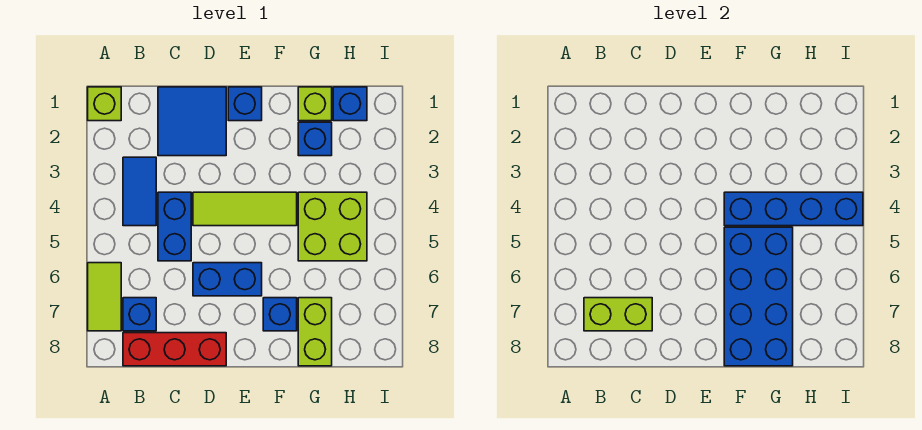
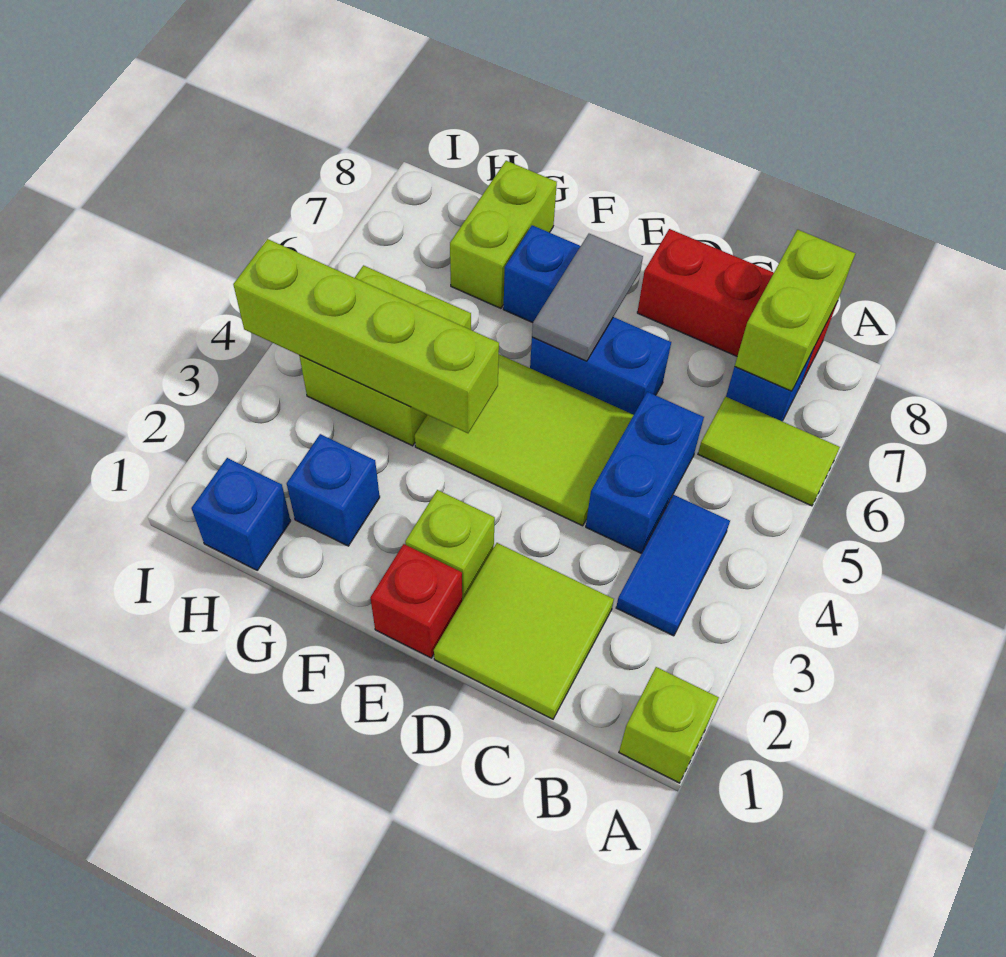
lime 1x2 tile [88,263,121,331] -> lime 1x2 tile turned to [698,397,840,506]
lime 1x2 brick [584,298,652,331] -> lime 1x2 brick turned to [735,230,855,391]
blue 2x2 tile [158,87,226,156] -> lime 2x2 tile [434,543,614,719]
lime 1x3 tile [193,192,297,226] -> lime 2x3 tile [415,354,634,526]
blue 1x1 brick [228,87,262,121] -> red 1x1 brick [370,544,462,658]
none -> grey 1x2 tile [532,234,643,361]
blue 1x4 brick [724,192,863,226] -> lime 1x4 brick [233,239,499,433]
blue 2x4 brick [724,227,793,366] -> none
lime 1x1 brick [298,87,332,121] -> lime 1x1 brick moved to [405,490,495,601]

